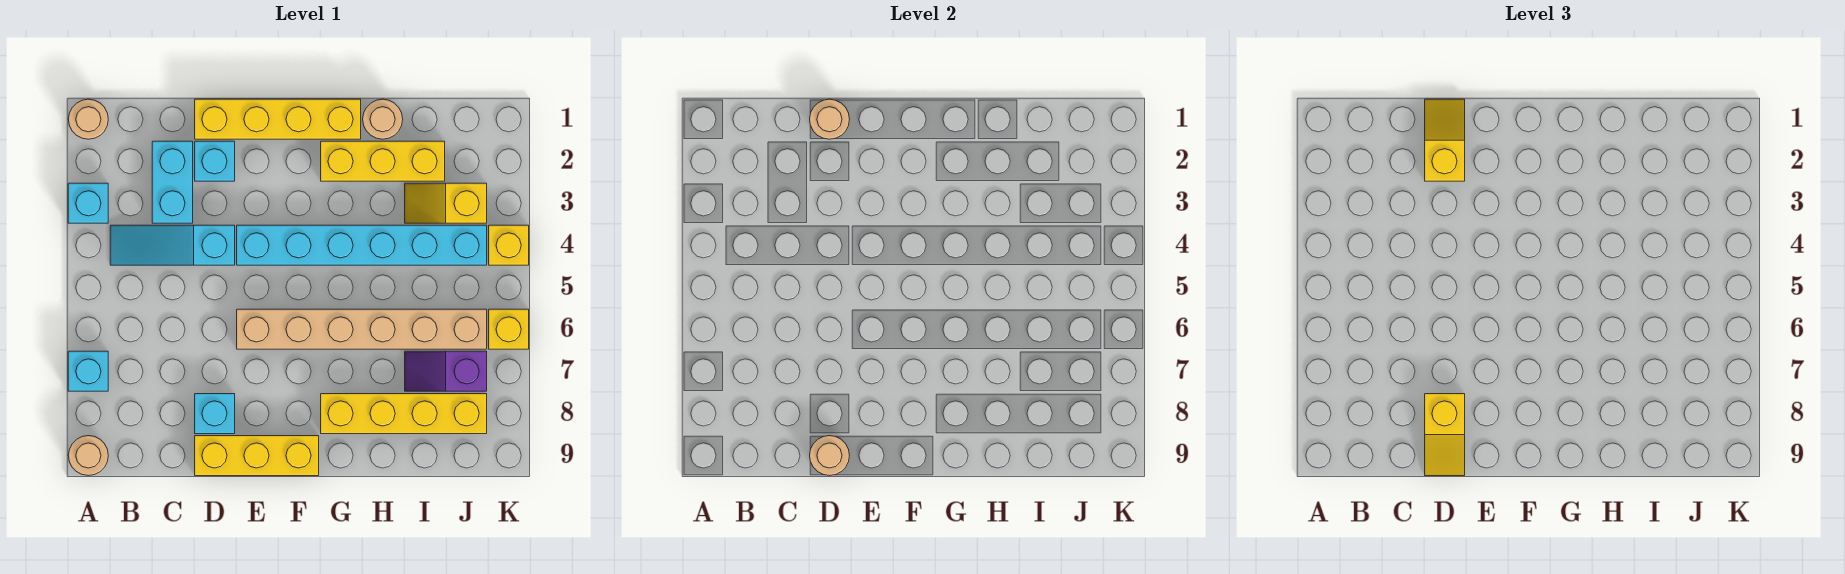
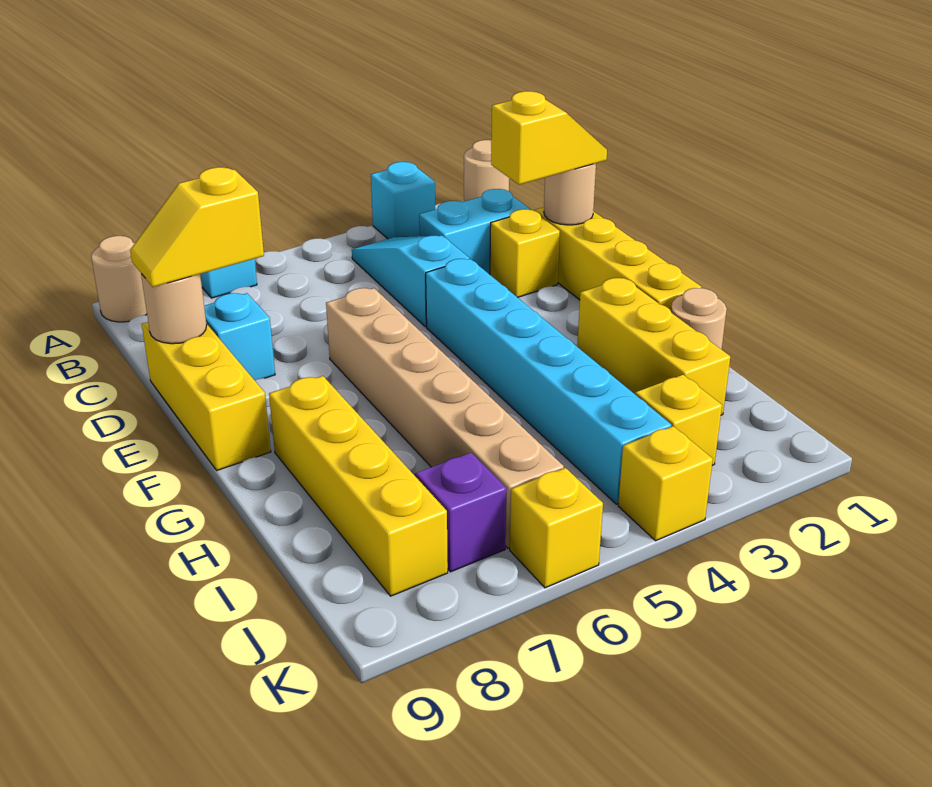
cyan 1x1 brick [195,141,235,181] -> yellow 1x1 brick [490,209,560,298]

